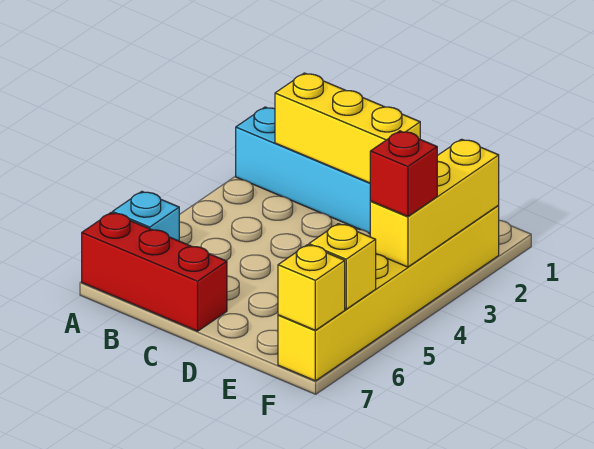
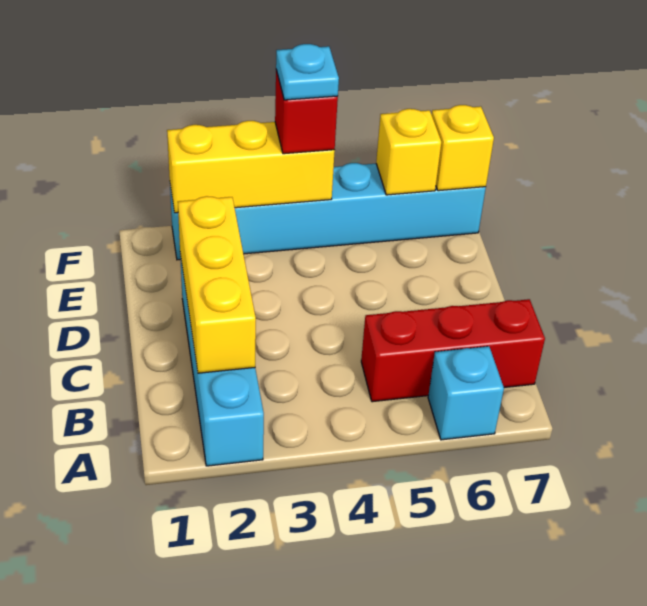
red 1x3 brick [82,213,227,331] -> red 1x3 brick turned to [361,299,545,402]
yellow 1x6 brick [278,206,499,381] -> cyan 1x6 brick [170,163,486,260]
none -> cyan 1x1 plate [276,44,339,100]

